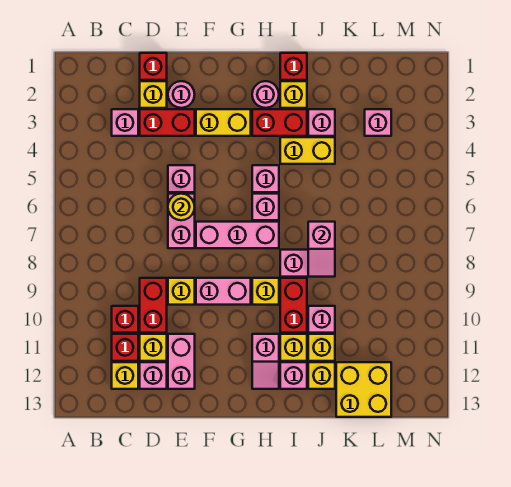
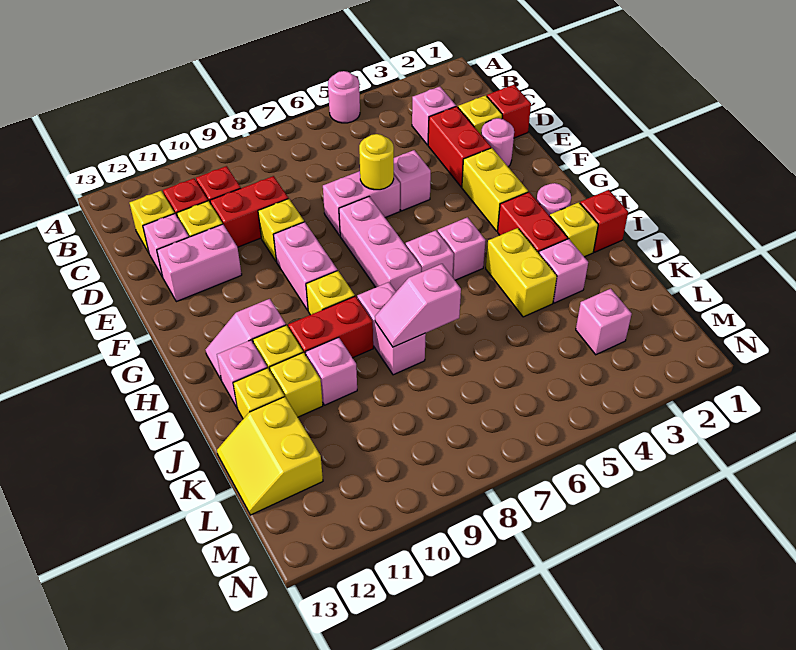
none -> pink 1x1 round brick [328,71,360,123]
yellow 2x2 brick [336,362,391,417] -> yellow 2x2 slope [217,397,323,515]

